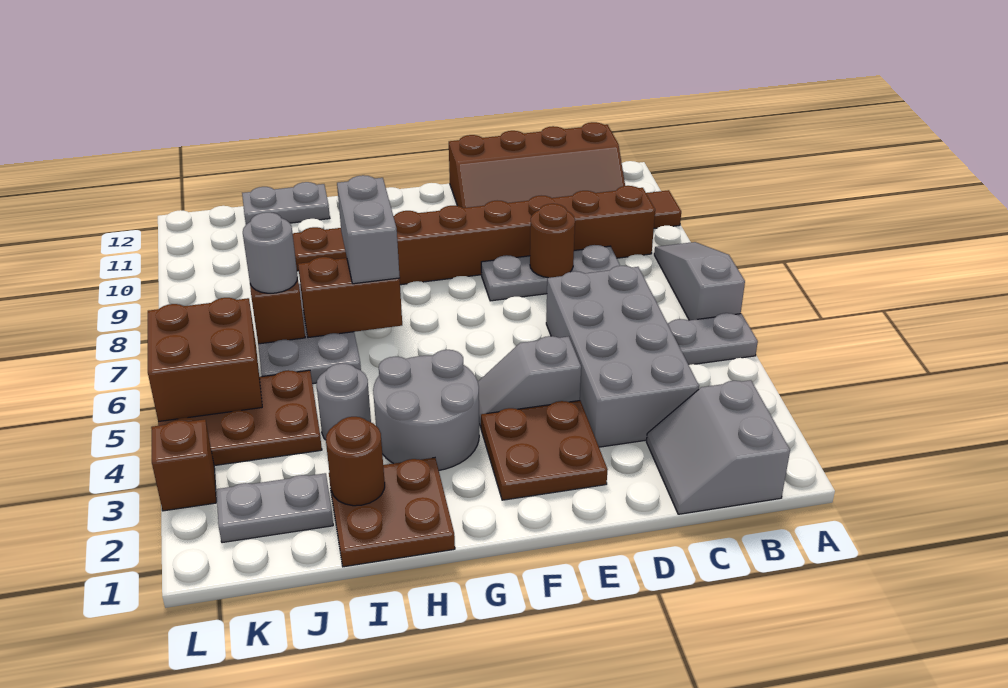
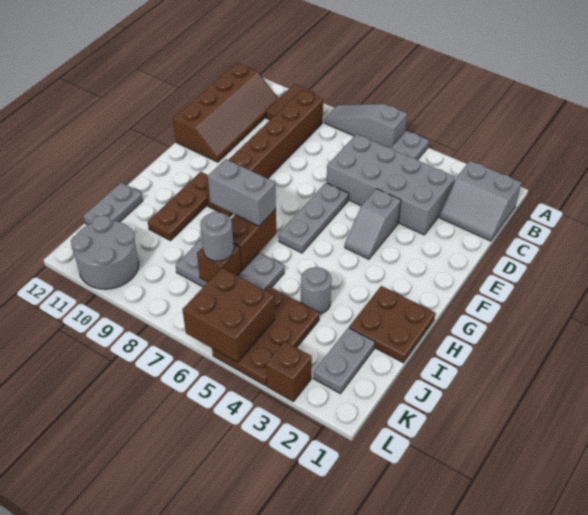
grey 1x3 plate [481,245,620,301] -> grey 1x3 plate moved to [278,183,349,253]
brown 1x1 round brick [530,204,575,278] -> none
brown 2x2 plate [481,401,608,500] -> none
grey 2x2 round brick [373,350,479,470] -> grey 2x2 round brick moved to [71,215,139,289]
brown 1x1 round brick [326,417,385,506] -> none

